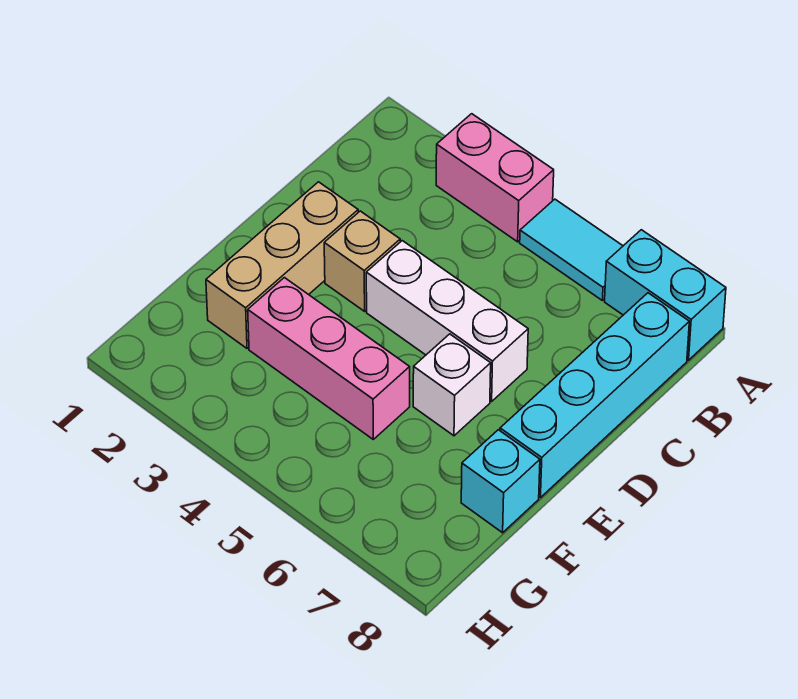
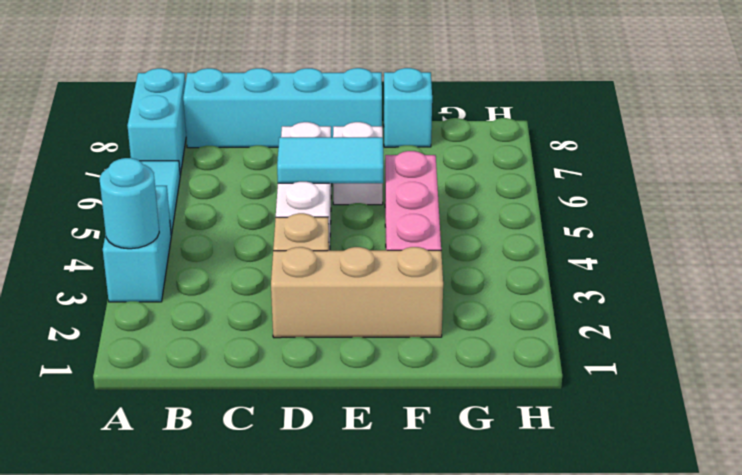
pink 1x2 brick [436,114,554,242] -> cyan 1x2 brick [103,186,171,302]
none -> cyan 1x1 round brick [100,158,159,249]
none -> cyan 1x2 tile [277,137,383,183]

